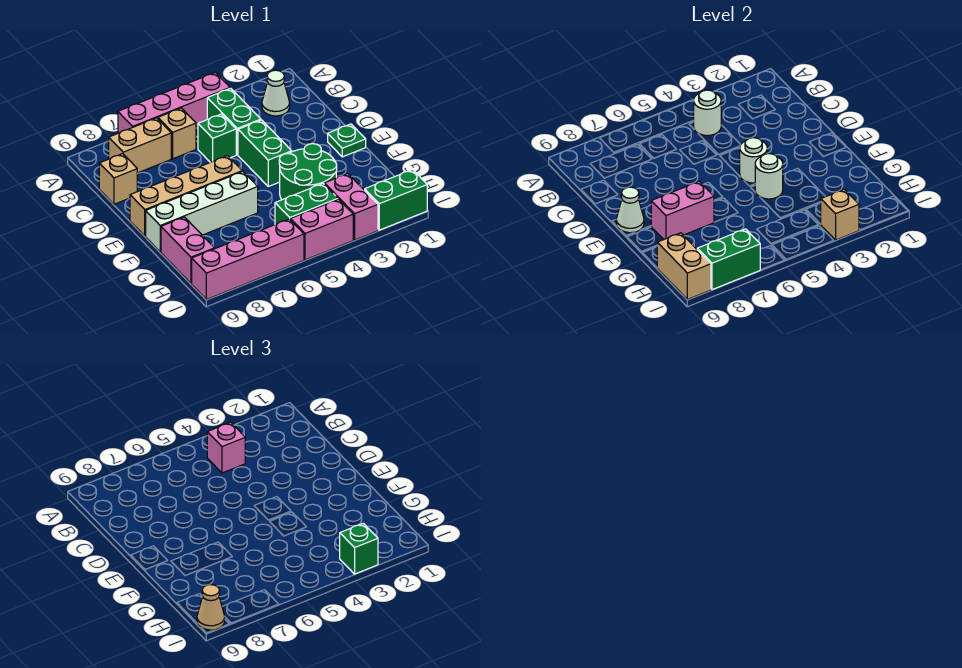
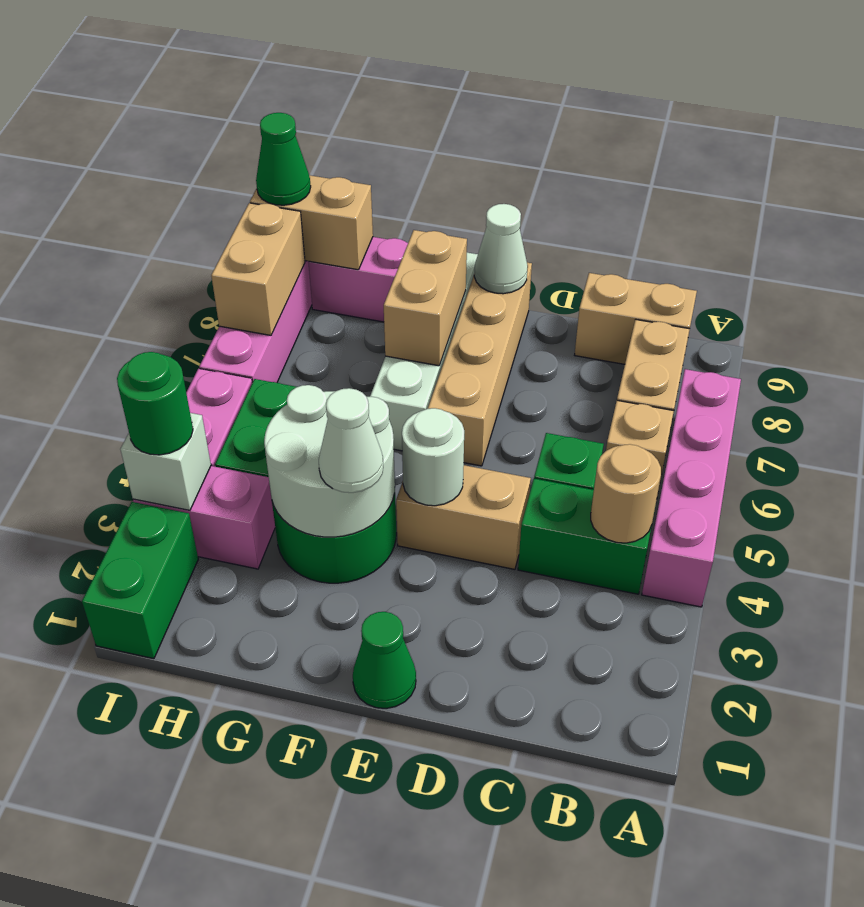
white 1x1 cone [262,70,290,116] -> white 1x1 cone moved to [319,388,383,493]
white 1x1 round brick [693,90,721,136] -> tan 1x1 round brick [591,444,661,543]
pink 1x1 brick [207,422,245,473] -> none
tan 1x1 brick [99,154,137,204] -> tan 1x2 brick [575,273,697,364]
green 1x2 brick [238,120,292,186] -> tan 1x2 brick [396,465,531,569]
green 1x1 plate [328,124,366,157] -> green 1x1 cone [353,612,416,708]
white 1x1 round brick [755,153,783,199] -> white 2x2 round brick [264,385,395,537]
pink 1x2 brick [651,181,714,240] -> tan 1x2 brick [384,230,467,366]
tan 1x1 brick [821,189,859,240] -> white 1x1 brick [120,413,211,510]
green 1x1 brick [340,523,378,574] -> green 1x1 round brick [117,352,193,455]
green 1x2 brick [697,229,760,290] -> tan 1x2 brick [211,203,305,335]
tan 1x1 cone [197,585,225,630] -> green 1x1 cone [256,113,311,205]

